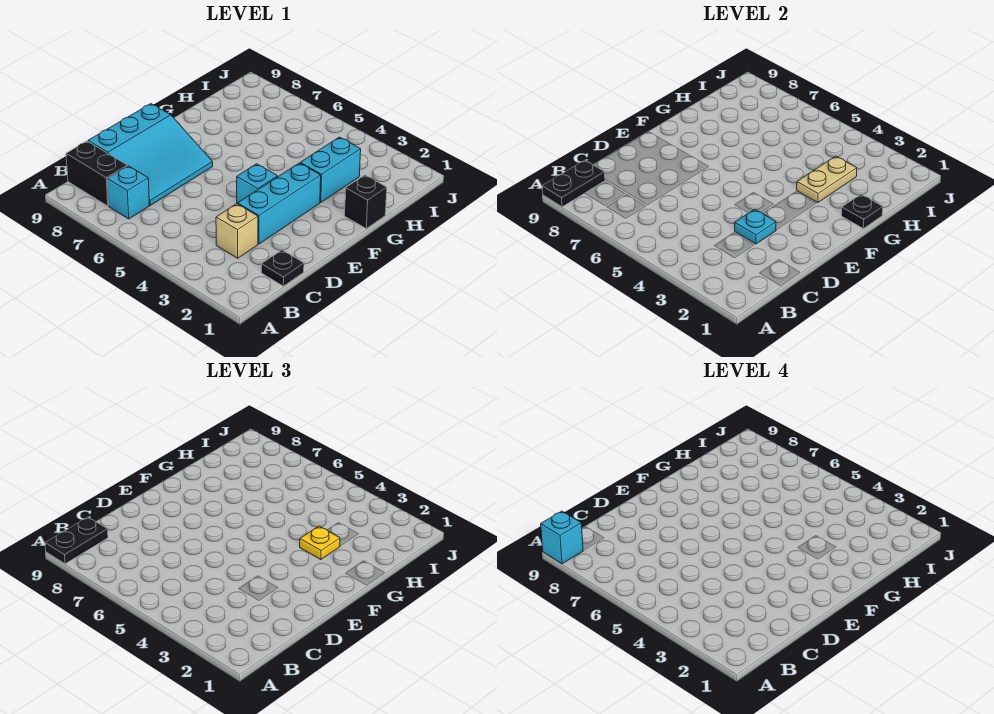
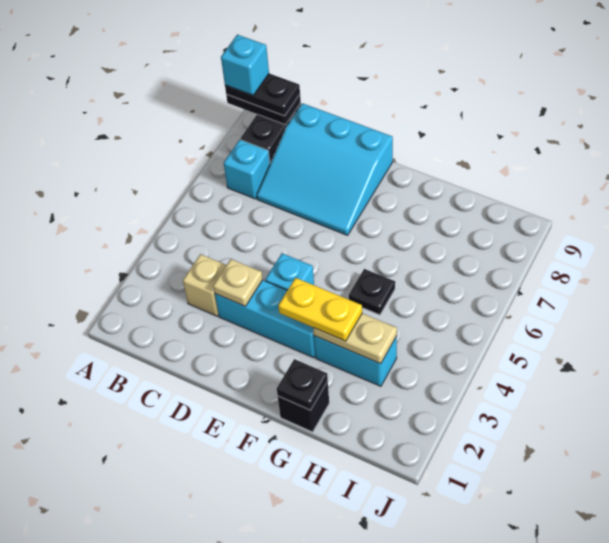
black 1x1 plate [261,250,304,286] -> black 1x1 plate moved to [349,269,395,315]
cyan 1x1 plate [735,209,776,244] -> tan 1x1 plate [213,259,263,306]
yellow 1x1 plate [300,526,340,560] -> yellow 1x2 plate [278,278,362,341]

